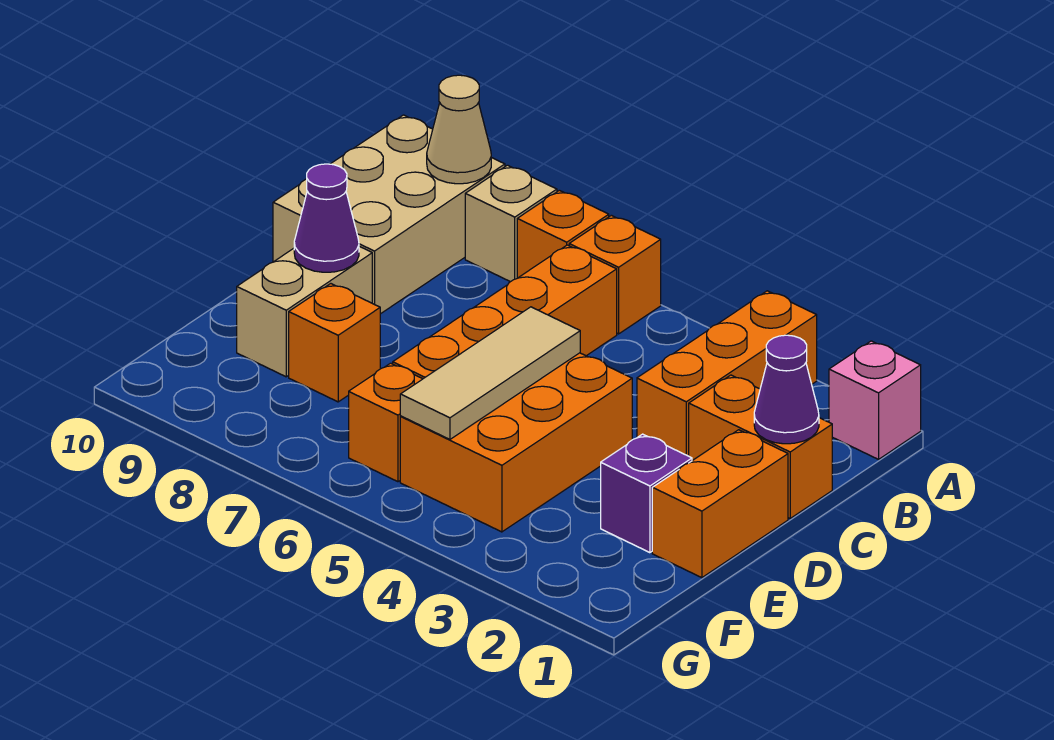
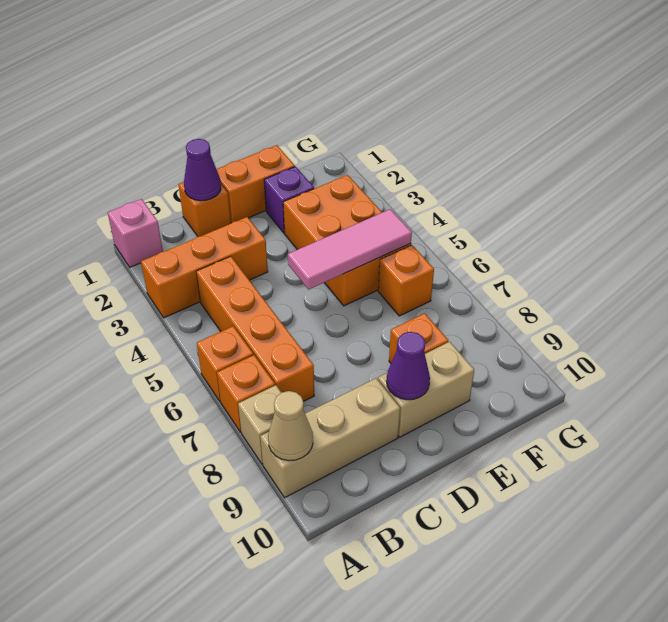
tan 2x3 brick [273,115,505,314] -> tan 1x3 brick [260,378,400,498]
orange 1x4 brick [393,245,617,379] -> orange 1x4 brick turned to [196,256,314,402]
orange 1x2 brick [689,375,832,518] -> orange 1x1 brick [178,182,231,237]
orange 2x3 brick [400,353,632,532] -> orange 2x3 brick turned to [283,175,411,306]
tan 1x3 tile [400,307,580,439] -> pink 1x3 tile [288,209,412,290]

